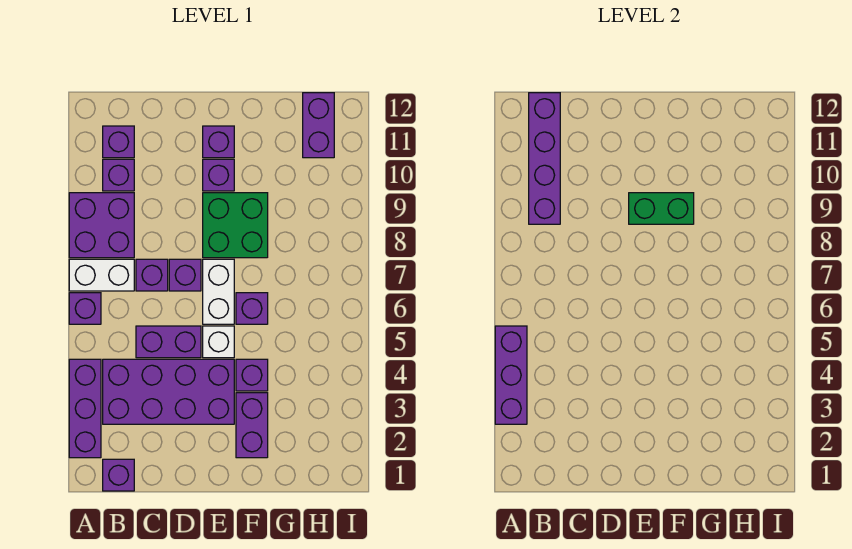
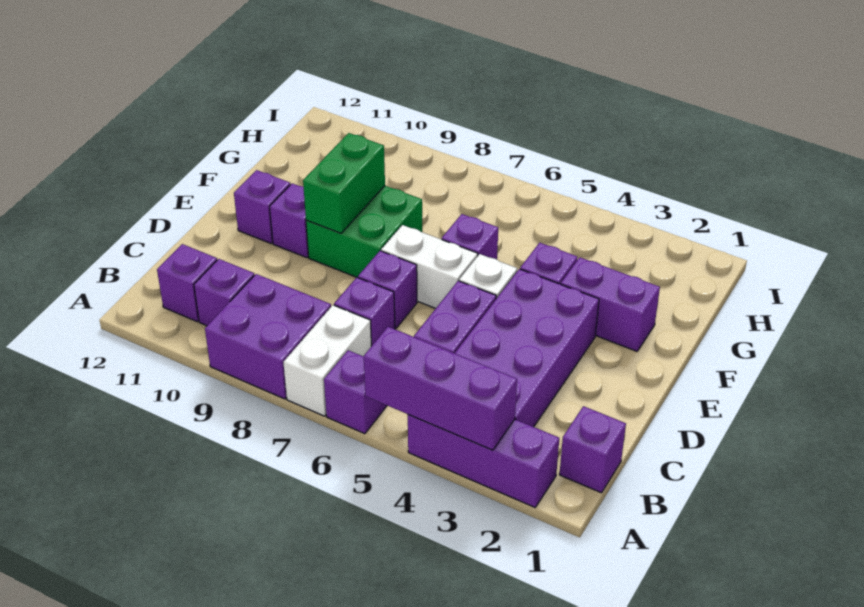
purple 1x4 brick [529,93,560,224] -> none
purple 1x2 brick [303,93,334,158] -> none

